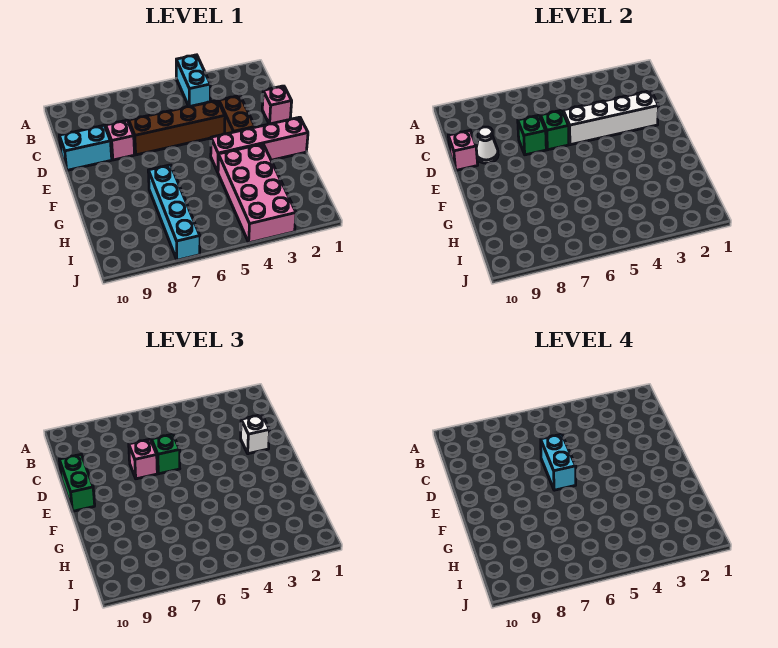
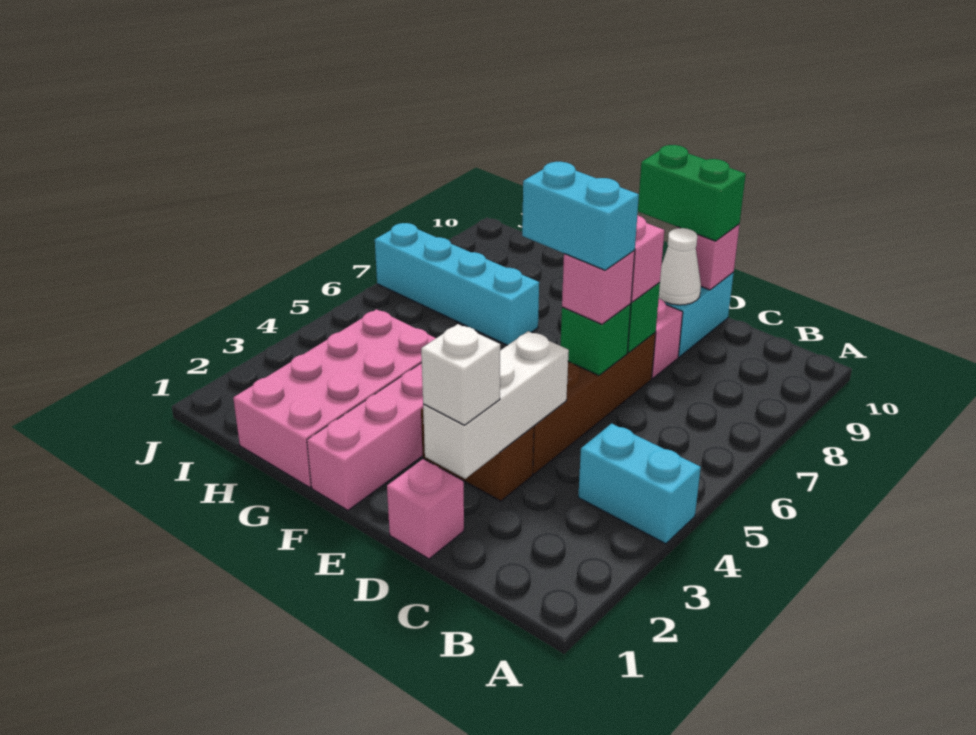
white 1x4 brick [563,91,659,145] -> white 1x3 brick [423,331,569,479]
green 1x1 brick [152,434,180,474] -> pink 1x1 brick [562,250,635,324]
pink 2x4 brick [218,144,296,243] -> pink 2x4 brick turned to [233,309,436,488]

